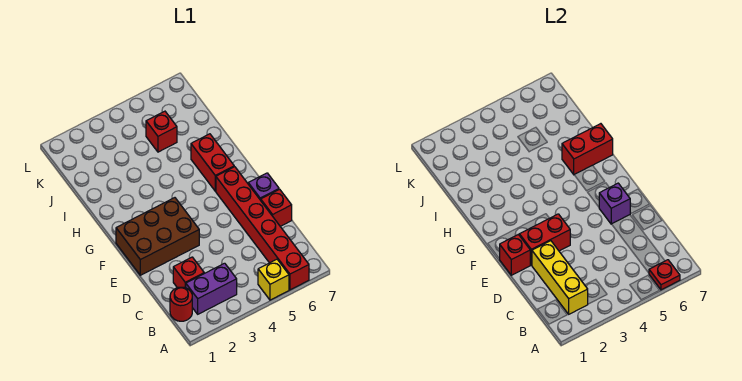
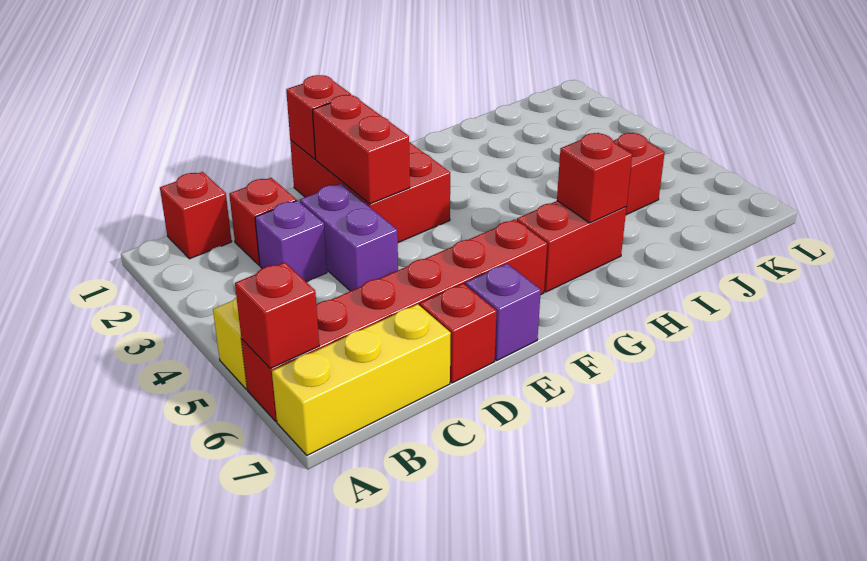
red 1x1 plate [649,260,680,290] -> red 1x1 brick [235,262,319,369]
red 1x1 round brick [170,287,192,321] -> red 1x1 brick [160,172,232,259]
purple 1x2 brick [185,263,237,314] -> purple 1x2 brick moved to [300,184,398,291]
yellow 1x3 brick [532,241,588,314] -> yellow 1x3 brick moved to [272,304,451,455]
brown 2x3 brick [116,198,199,275] -> red 2x3 brick [290,140,450,242]
purple 1x1 brick [599,183,630,224] -> purple 1x1 brick moved to [255,201,327,282]
red 1x2 brick [562,124,613,174] -> red 1x1 brick [557,133,632,223]

